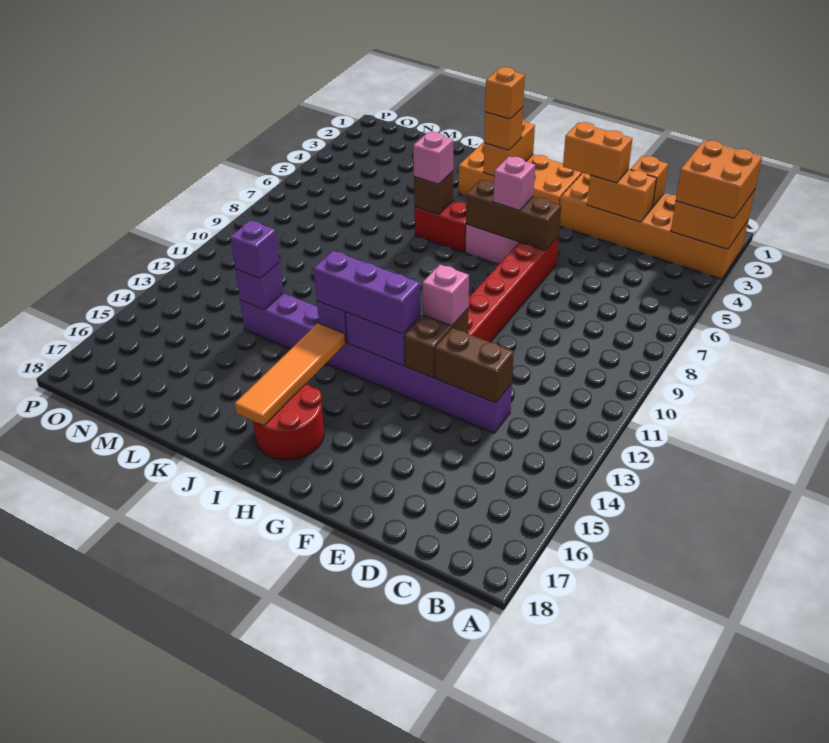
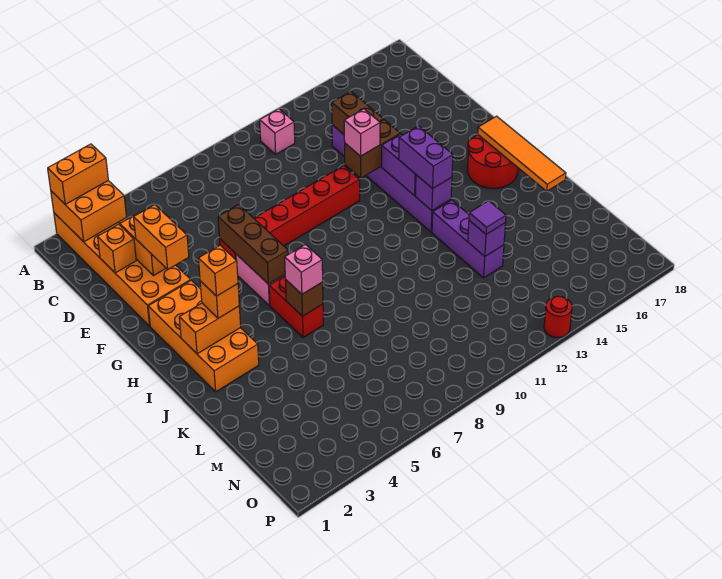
orange 2x2 brick [676,141,762,218] -> orange 1x2 brick [48,144,108,204]
pink 1x1 brick [493,157,535,211] -> pink 1x1 brick moved to [260,109,295,154]
purple 1x3 brick [314,251,421,334] -> purple 1x2 brick [399,126,453,189]
orange 1x4 tile [235,323,345,426] -> orange 1x4 tile turned to [478,116,566,191]
purple 1x1 brick [230,221,280,279] -> purple 1x1 tile [469,201,506,234]
none -> red 1x1 round brick [544,296,572,338]

